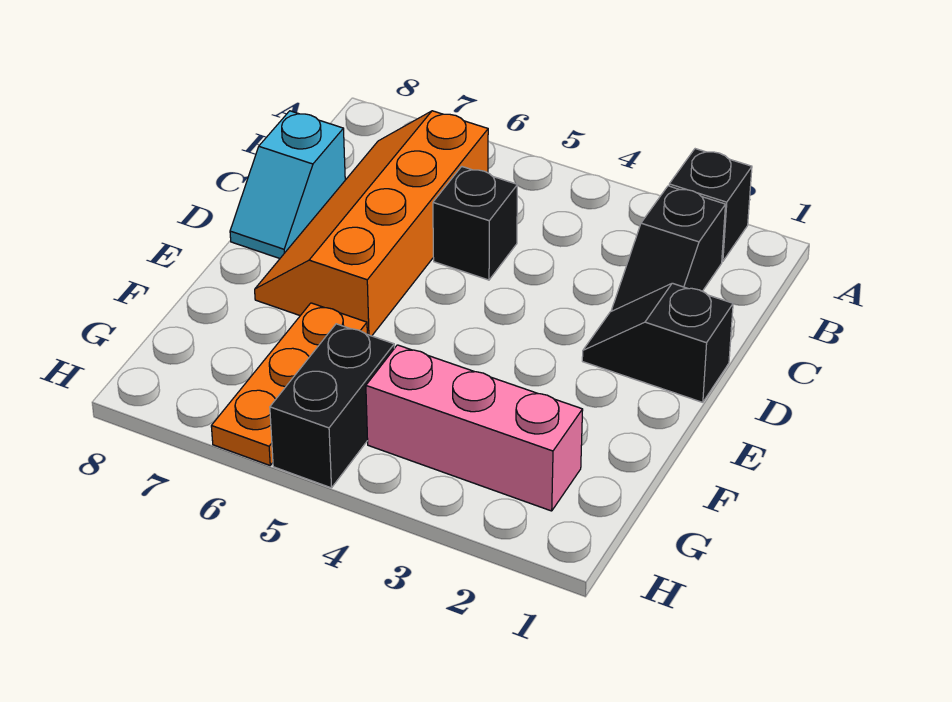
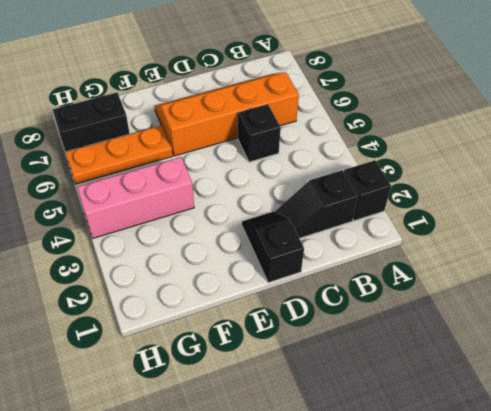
cyan 1x2 slope [230,111,345,258] -> none
pink 1x3 brick [366,345,583,511] -> pink 1x3 brick turned to [77,157,194,238]
black 1x2 brick [270,324,394,488] -> black 1x2 brick moved to [53,93,130,152]

